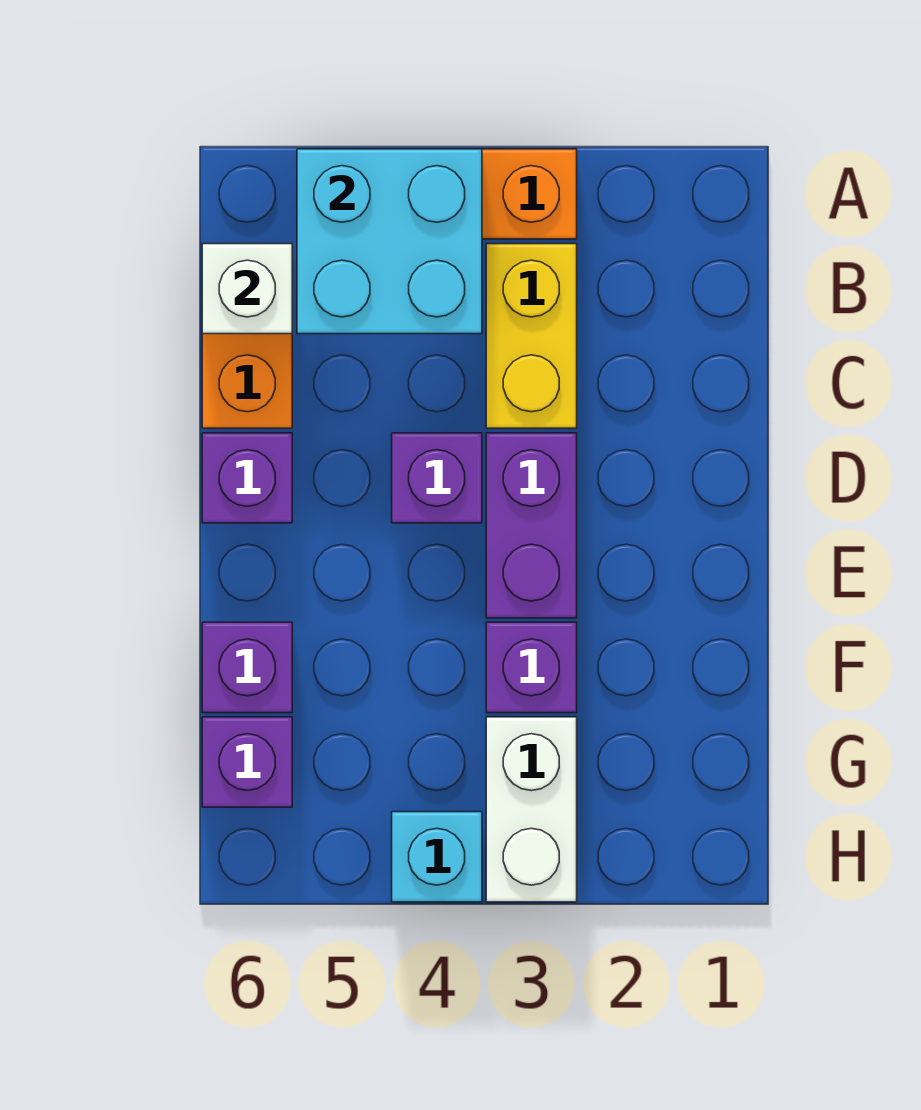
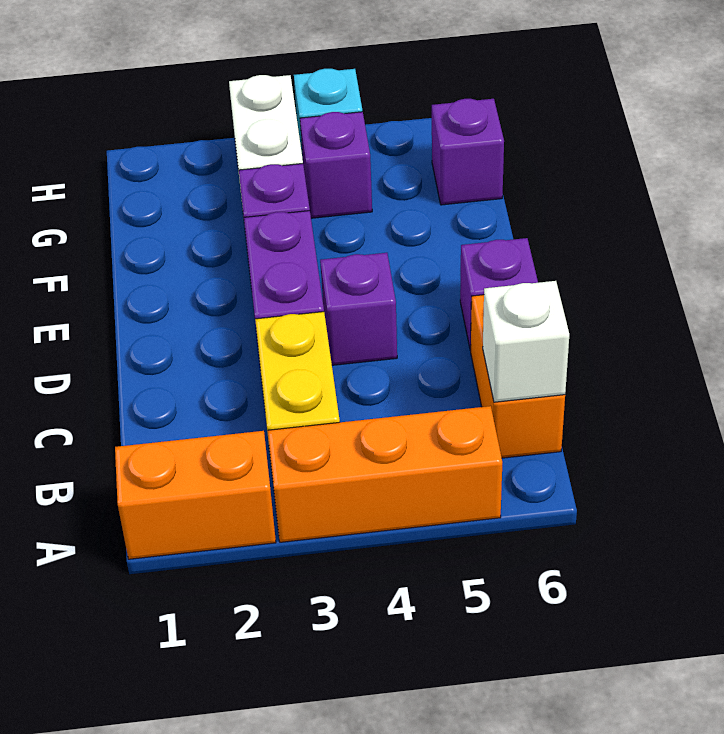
none -> orange 1x2 brick [115,431,276,559]
cyan 2x2 brick [297,149,482,334] -> none
purple 1x1 brick [202,622,292,713] -> purple 1x1 brick moved to [300,112,372,218]

